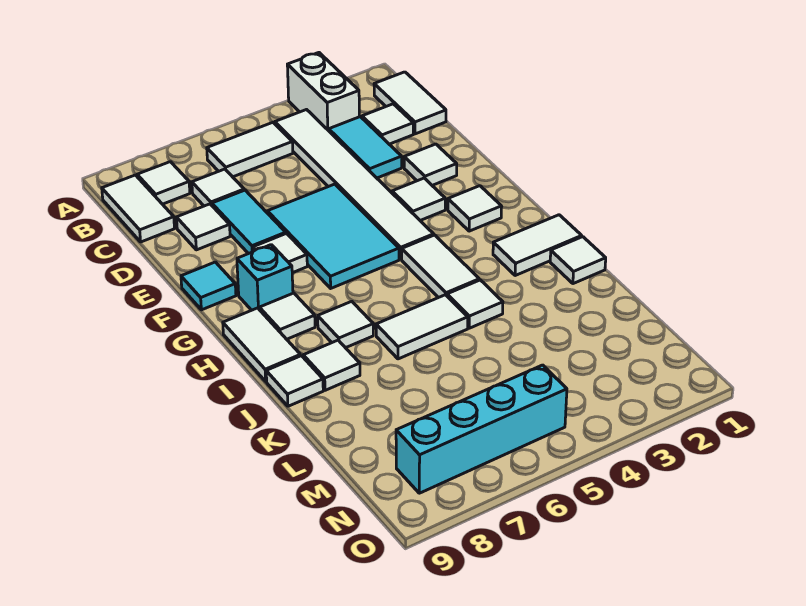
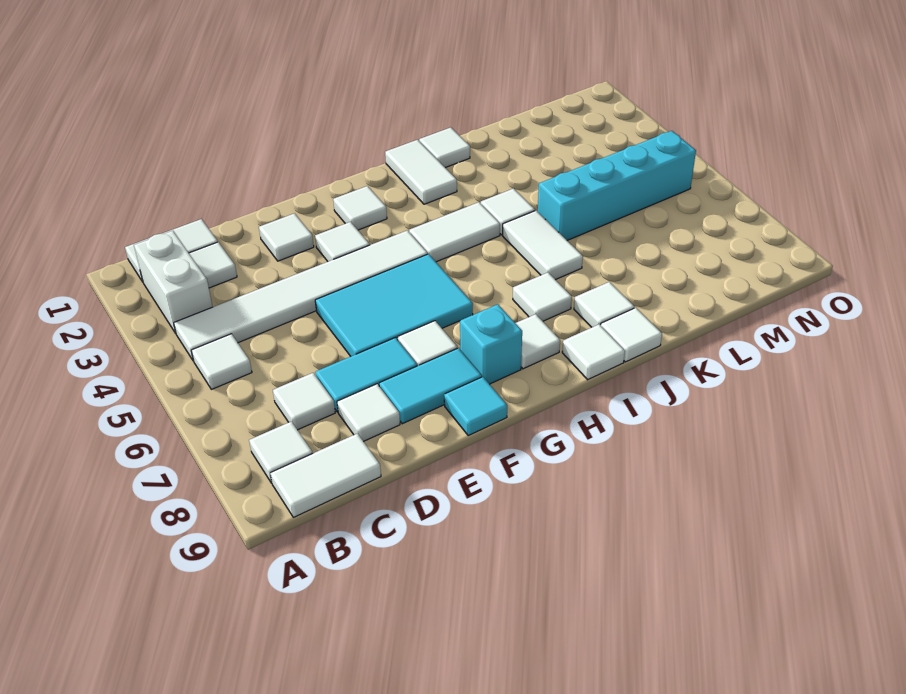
white 1x2 brick [287,53,359,131] -> white 1x2 brick turned to [134,231,213,333]
white 1x2 tile [207,123,293,177] -> white 1x1 tile [191,334,252,389]
cyan 1x2 tile [329,117,402,178] -> cyan 1x2 tile moved to [379,348,482,424]
white 1x2 tile [223,308,300,381] -> white 1x1 tile [562,324,625,380]
cyan 1x4 brick [396,365,567,493] -> cyan 1x4 brick turned to [538,131,696,240]

